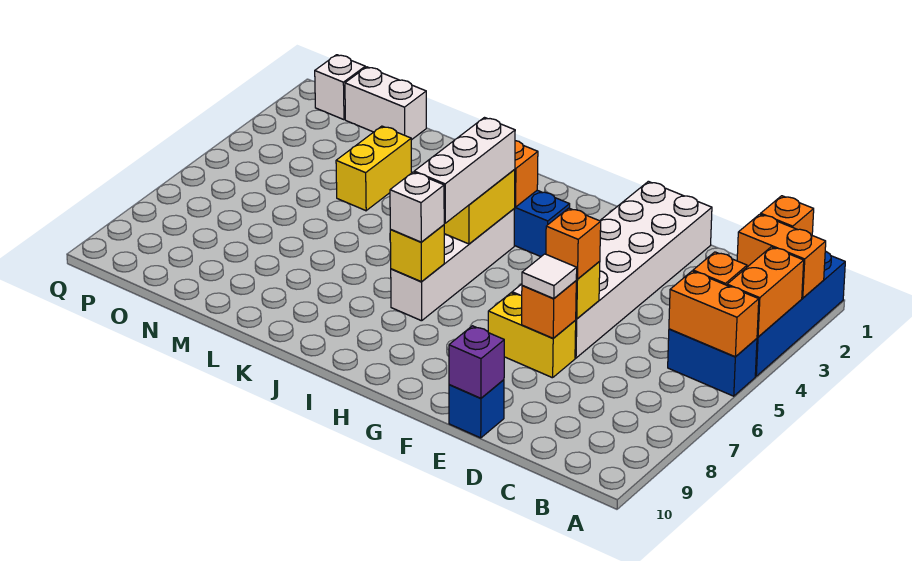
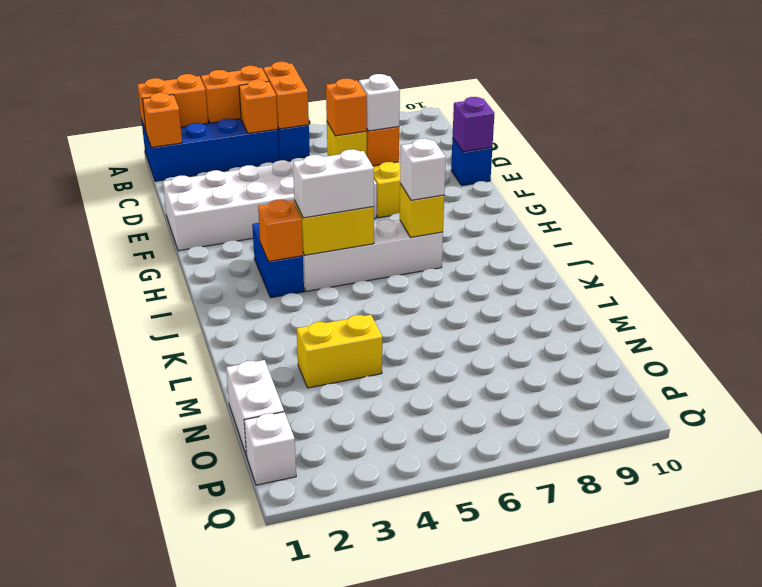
orange 1x2 brick [737,214,826,298] -> orange 1x2 brick turned to [137,74,208,131]
white 1x1 tile [522,254,577,298] -> white 1x1 brick [359,74,400,131]
white 1x3 brick [414,118,515,223] -> white 1x2 brick [293,149,374,218]

